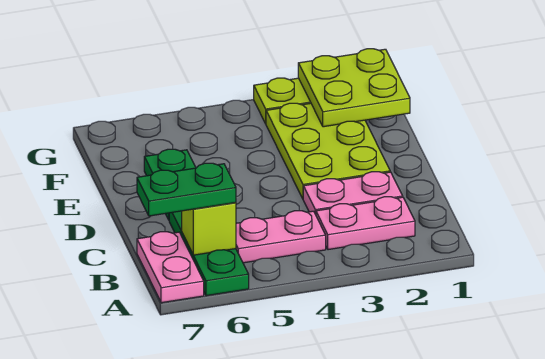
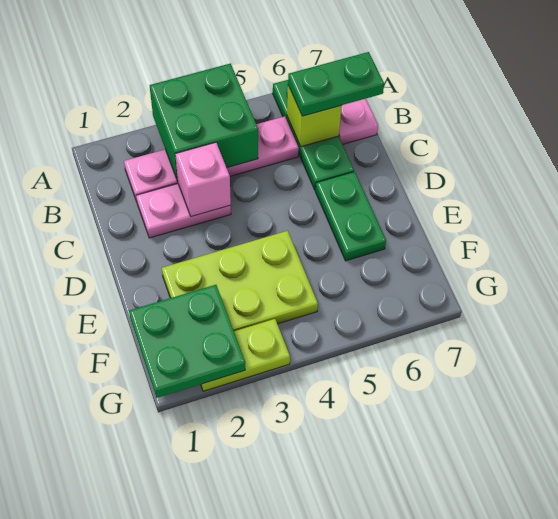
none -> green 2x2 brick [149,63,258,181]
none -> pink 1x1 brick [175,142,231,217]
lime 2x3 plate [266,103,390,199] -> lime 2x3 plate turned to [162,231,318,331]
lime 2x2 plate [298,49,410,127] -> green 2x2 plate [129,285,245,398]

